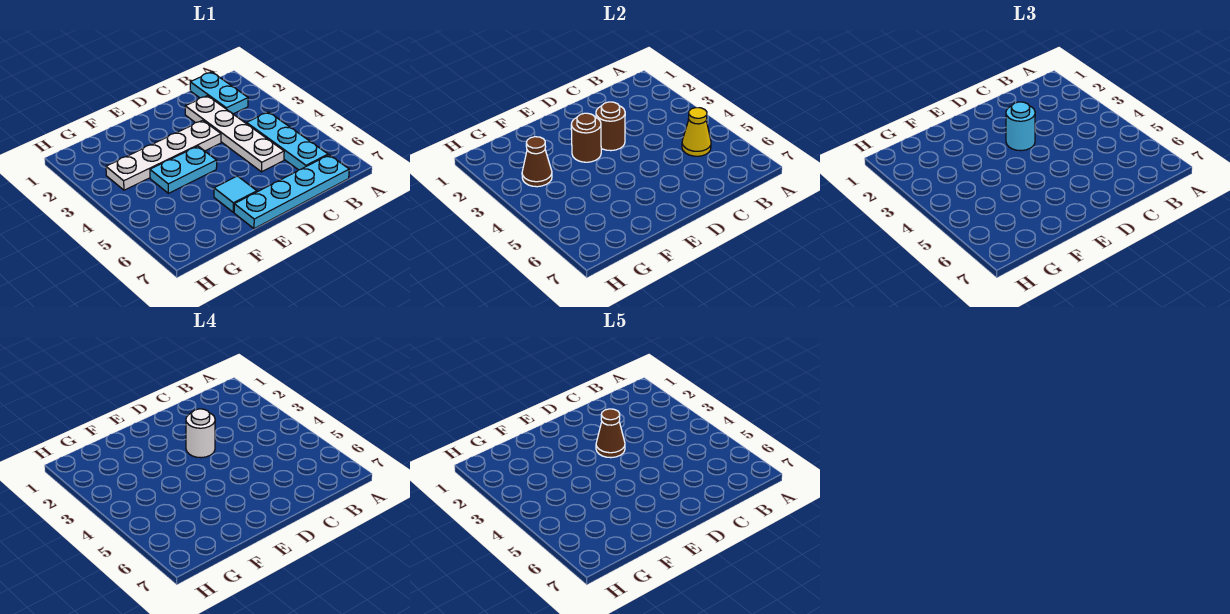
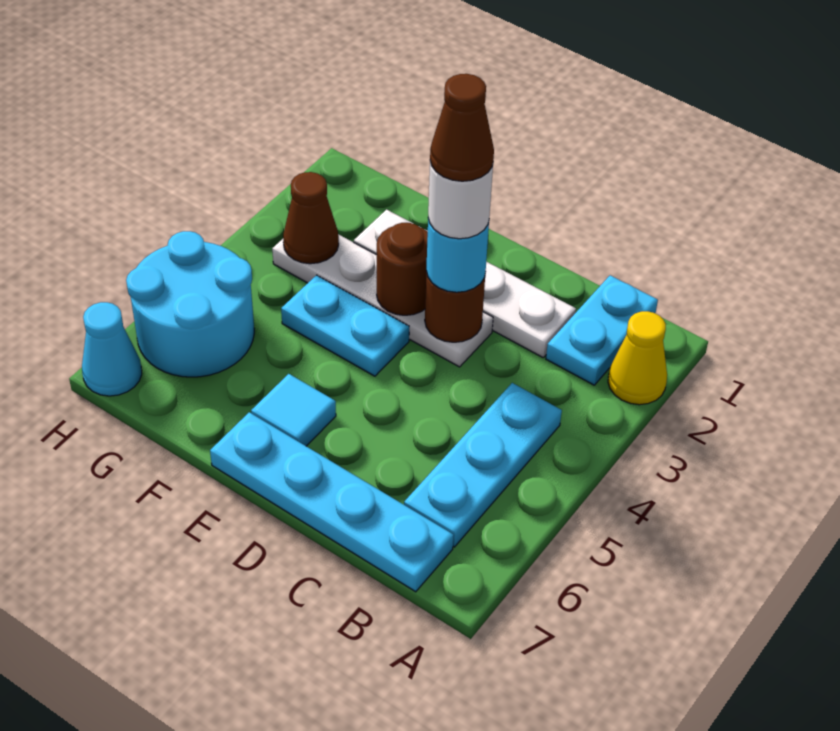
yellow 1x1 cone [682,108,711,156] -> yellow 1x1 cone moved to [608,311,667,405]
white 1x4 plate [185,96,284,172] -> white 1x4 plate turned to [354,210,576,357]
none -> cyan 2x2 round brick [126,231,254,377]
none -> cyan 1x1 cone [82,302,142,396]

